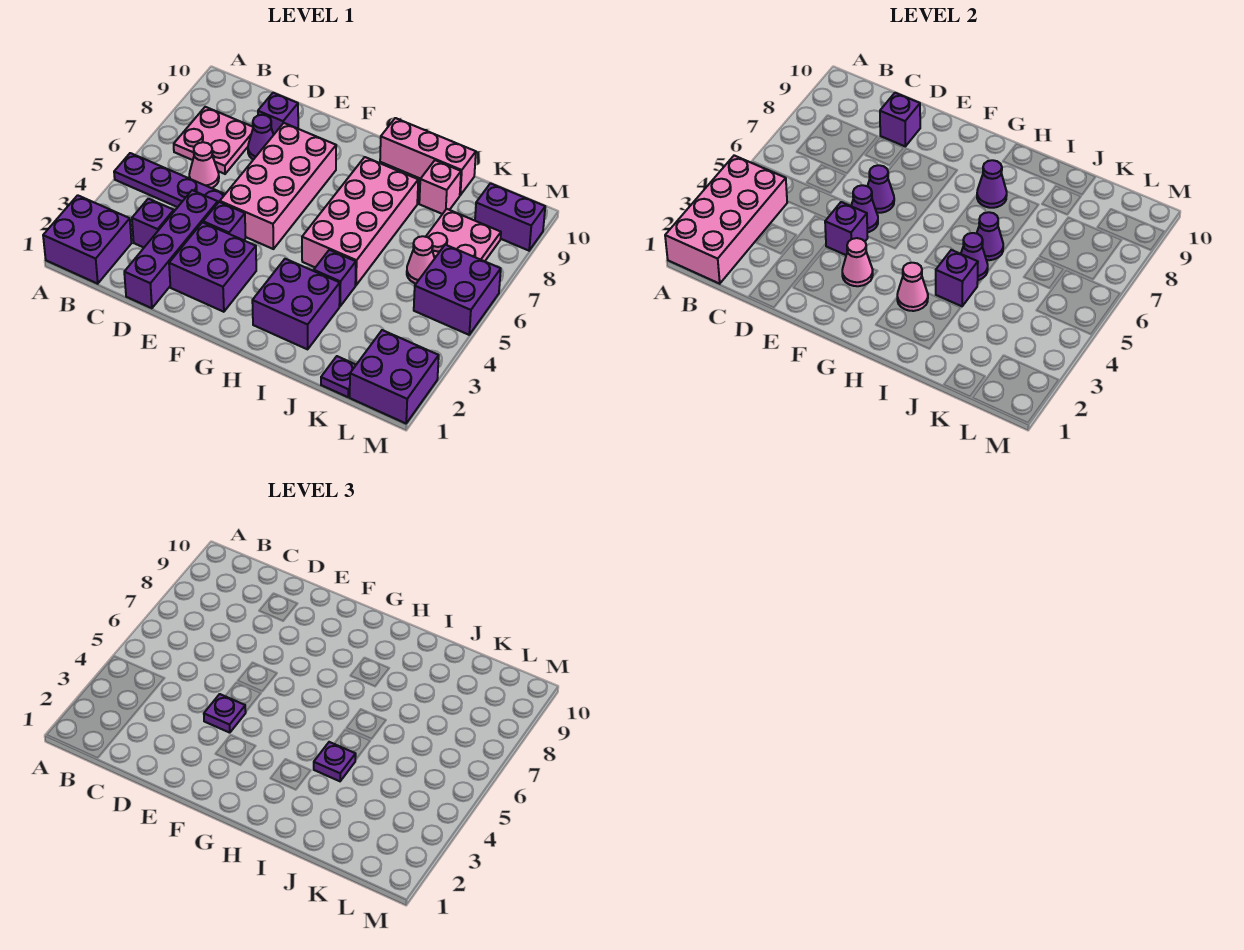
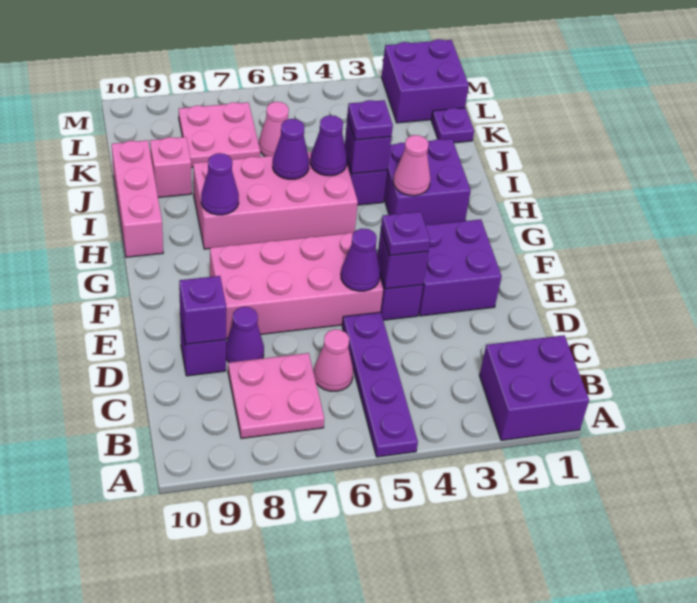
pink 2x4 brick [665,156,787,284] -> none
purple 1x1 brick [132,199,174,247] -> none
purple 1x4 brick [124,190,218,308] -> none
purple 1x1 cone [868,165,894,213] -> none
pink 1x1 cone [842,238,873,286] -> none
purple 2x2 brick [414,245,501,335] -> none
purple 1x2 brick [475,183,545,251] -> none

